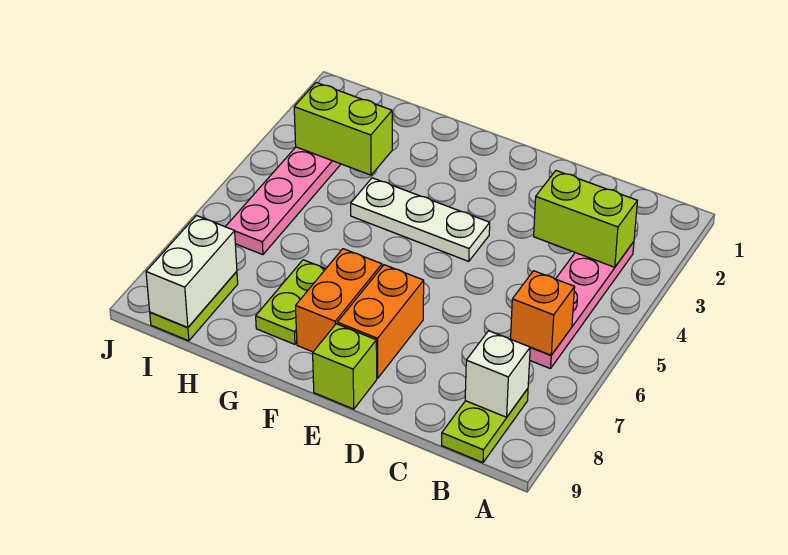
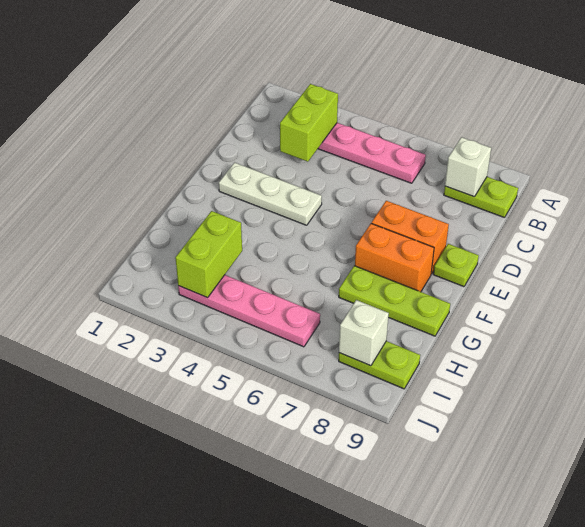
orange 1x1 brick [511,271,575,355] -> none
white 1x3 plate [351,178,490,261] -> white 1x3 plate turned to [219,163,322,225]
lime 1x1 brick [313,324,377,409] -> lime 1x1 plate [433,244,479,287]
lime 1x2 plate [256,260,325,344] -> lime 1x3 plate [339,266,450,336]
white 1x2 brick [146,216,237,327] -> white 1x1 brick [339,300,389,366]

